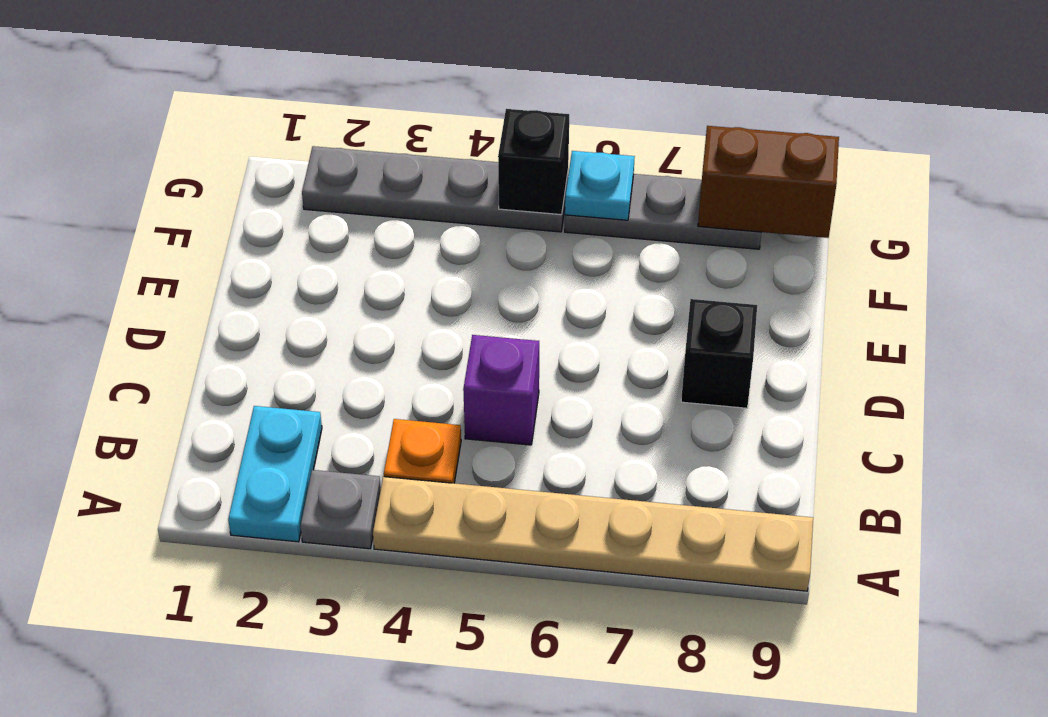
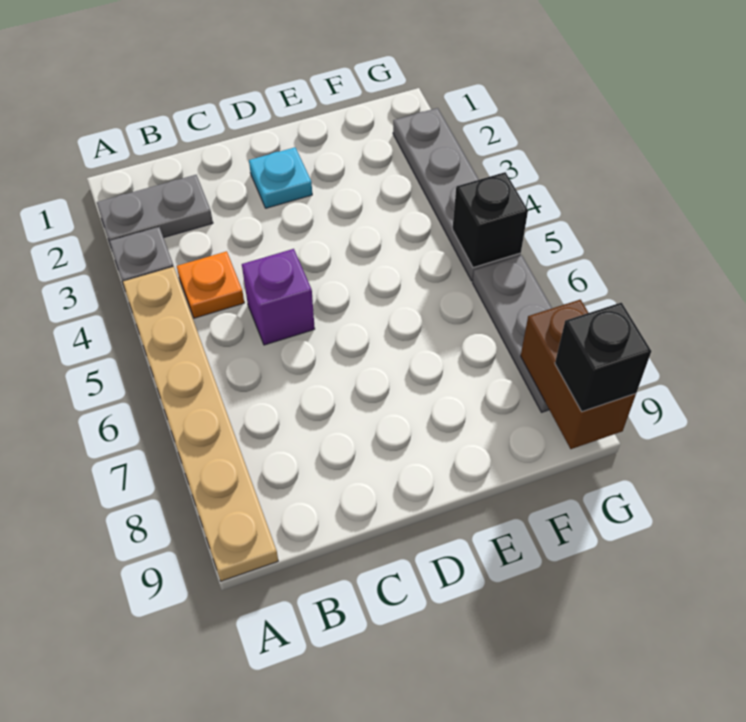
cyan 1x2 plate [228,406,322,542] -> grey 1x2 plate [97,175,213,243]
black 1x1 brick [681,299,757,408] -> black 1x1 brick moved to [555,303,651,412]
cyan 1x1 plate [565,151,635,220] -> cyan 1x1 plate moved to [249,147,312,208]

